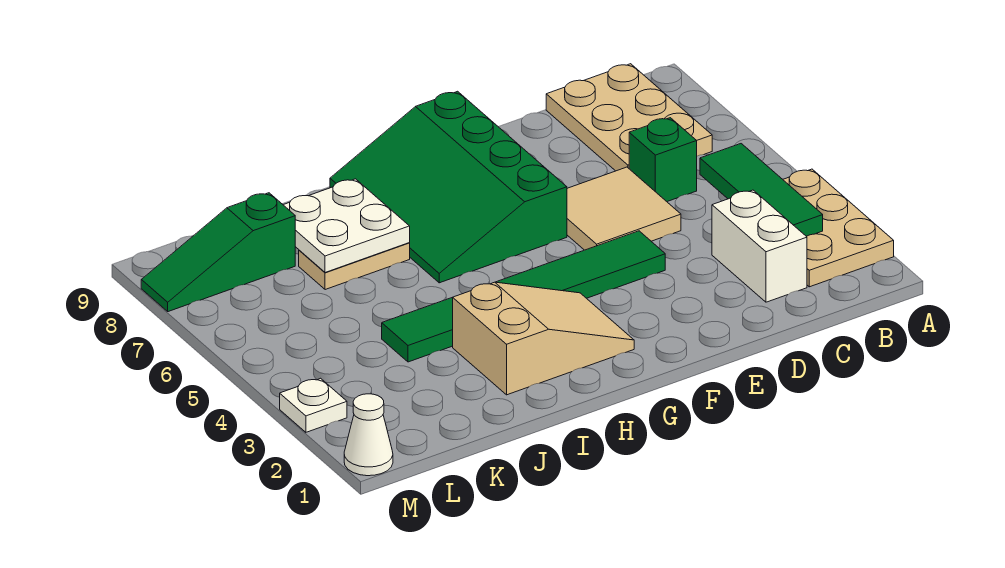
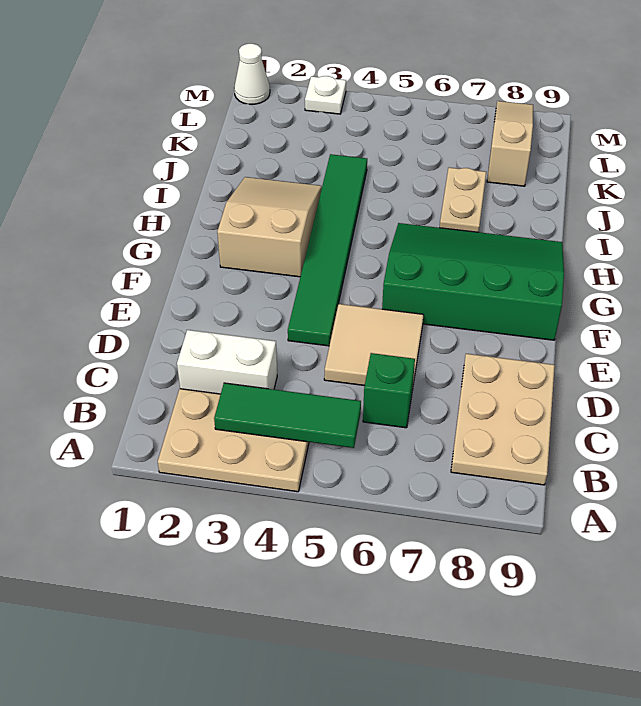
tan 2x3 plate [546,64,712,171] -> tan 2x3 plate turned to [451,354,555,485]
tan 2x3 slope [453,282,634,395] -> tan 2x3 slope turned to [217,177,322,277]
white 2x2 plate [284,179,410,273] -> none
green 1x3 slope [141,193,295,312] -> tan 1x3 slope [487,101,533,186]

